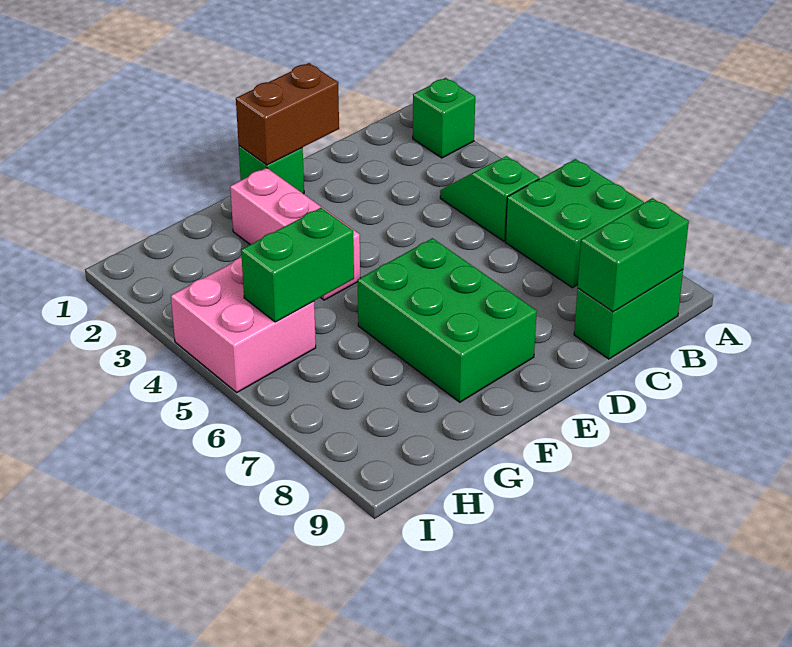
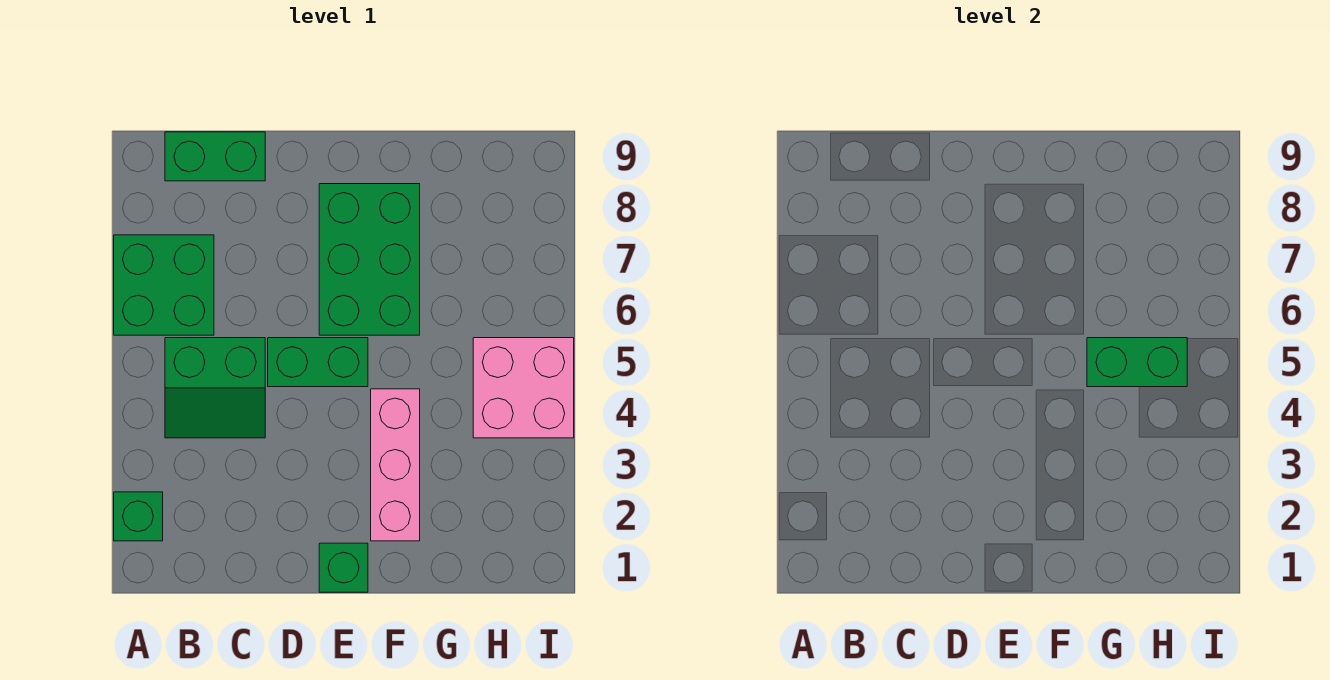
green 1x2 slope [440,156,539,241] -> green 2x2 slope [165,338,265,438]
green 1x2 brick [578,198,689,312] -> green 1x2 brick moved to [268,338,368,387]
brown 1x2 brick [236,63,339,165] -> none

